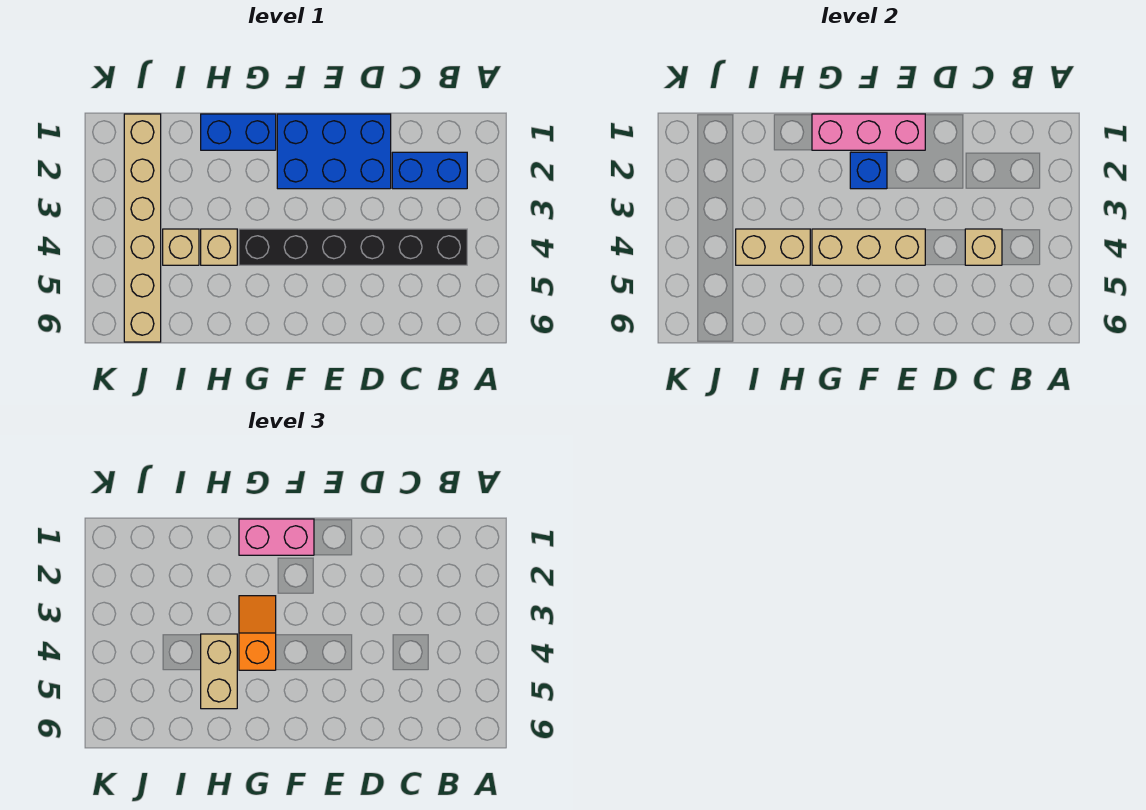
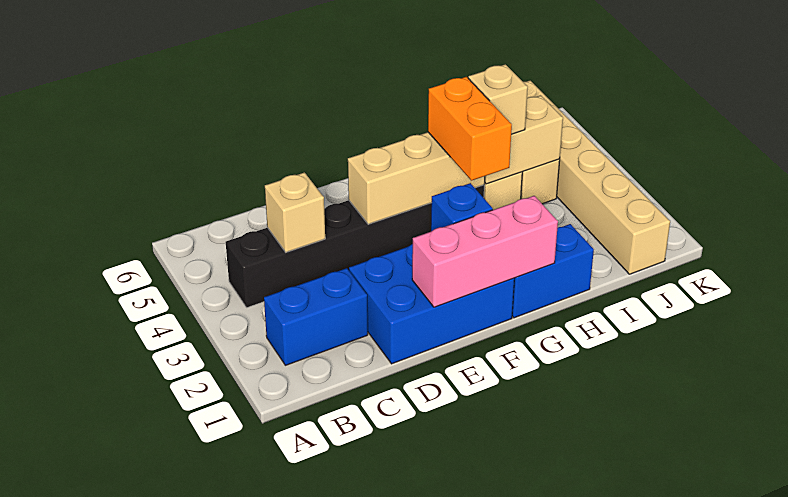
pink 1x2 brick [239,519,314,555] -> none
orange 1x2 slope [239,596,276,670] -> orange 1x2 brick [428,77,512,181]
tan 1x2 brick [201,634,237,709] -> tan 1x1 brick [468,64,528,134]

